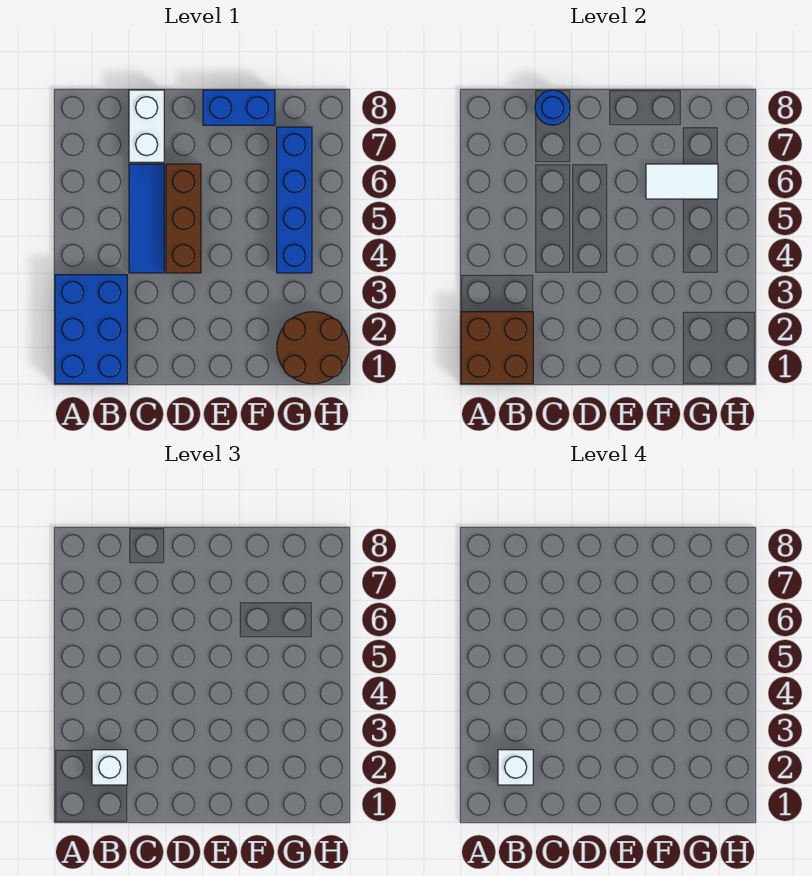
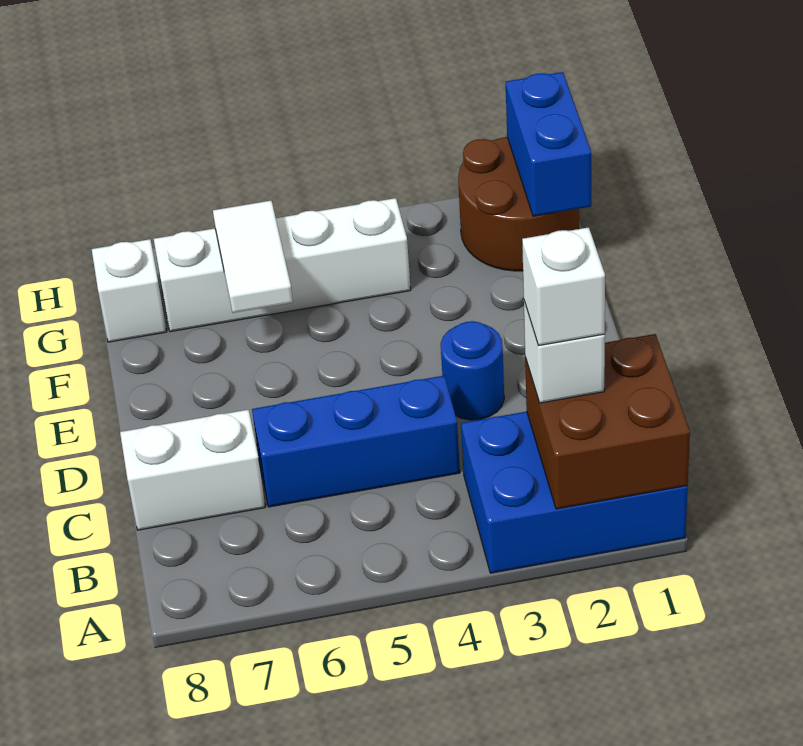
blue 1x3 tile [129,164,164,273] -> blue 1x3 brick [252,376,460,507]
blue 1x1 round brick [535,90,570,125] -> blue 1x1 round brick moved to [441,321,504,420]
brown 1x3 brick [166,164,201,273] -> none
blue 1x2 brick [203,90,275,125] -> blue 1x2 brick moved to [506,72,591,216]
blue 1x4 brick [277,127,312,273] -> white 1x4 brick [154,198,411,332]
none -> white 1x1 brick [92,239,167,342]

